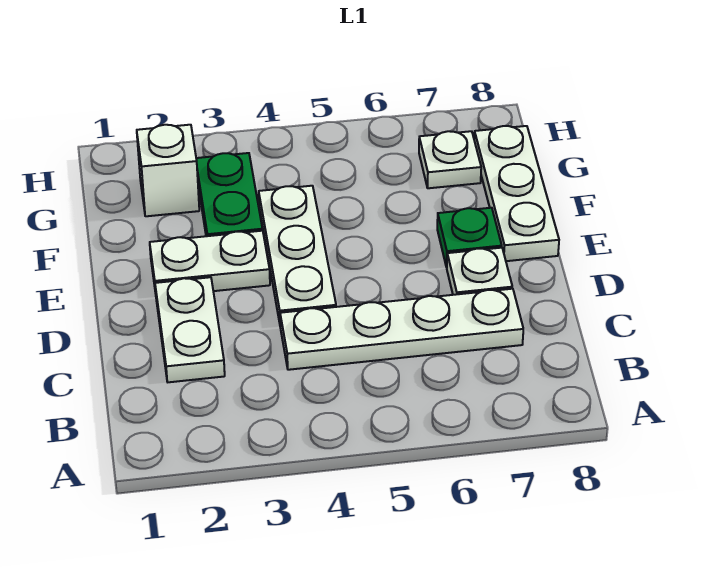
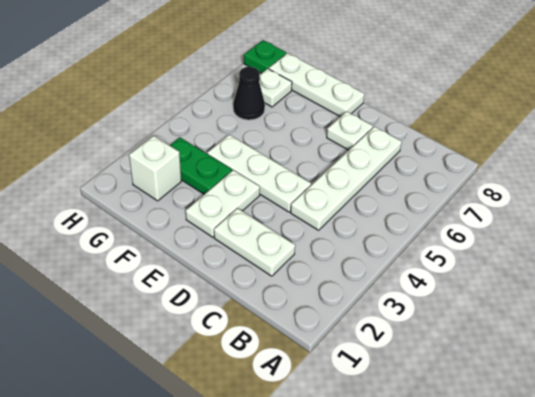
green 1x1 plate [437,208,502,267] -> green 1x1 plate moved to [244,40,286,73]
none -> black 1x1 cone [233,67,265,120]

